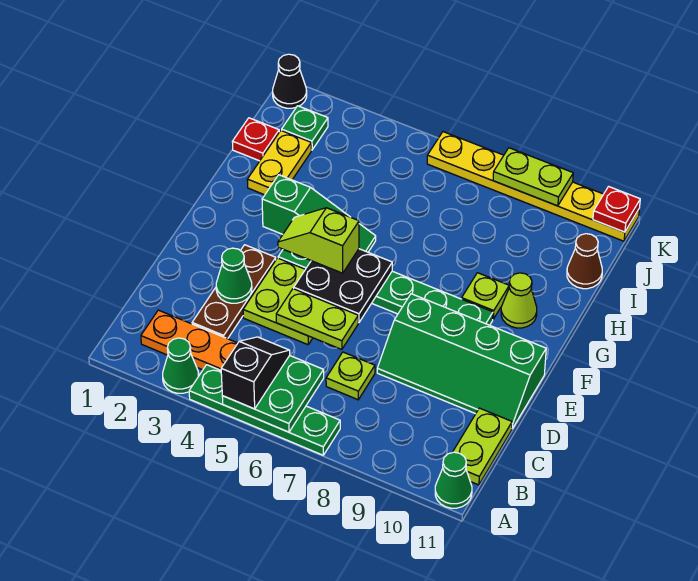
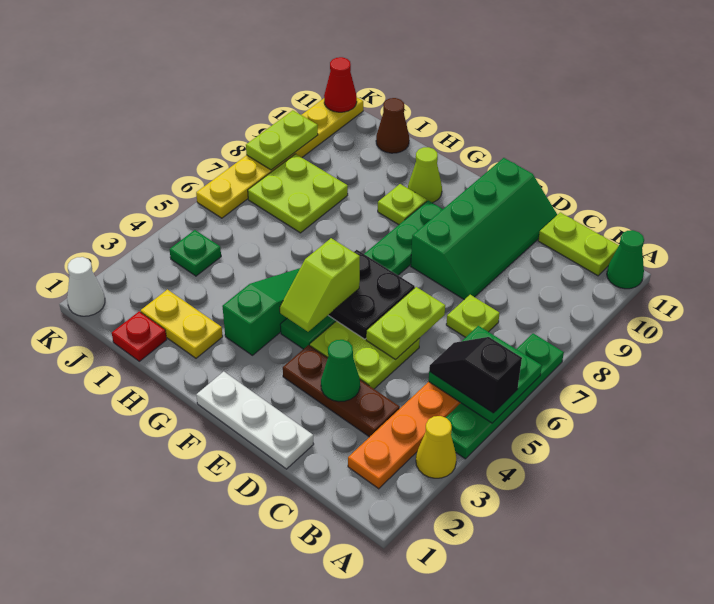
green 1x1 cone [163,338,199,393] -> yellow 1x1 cone [416,416,456,478]
none -> white 1x3 plate [196,372,314,469]
none -> lime 2x2 plate [248,154,348,233]
green 1x1 plate [282,106,328,150] -> green 1x1 plate moved to [169,230,221,276]
black 1x1 cone [273,54,307,108] -> white 1x1 cone [67,257,105,316]
red 1x1 plate [593,187,640,232] -> red 1x1 cone [324,57,357,112]

